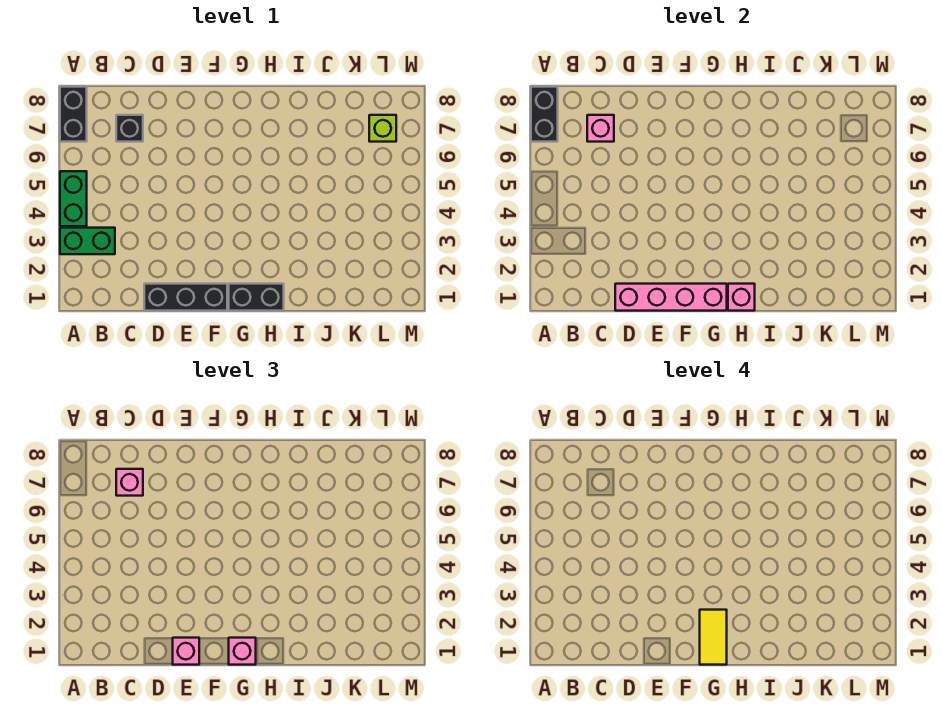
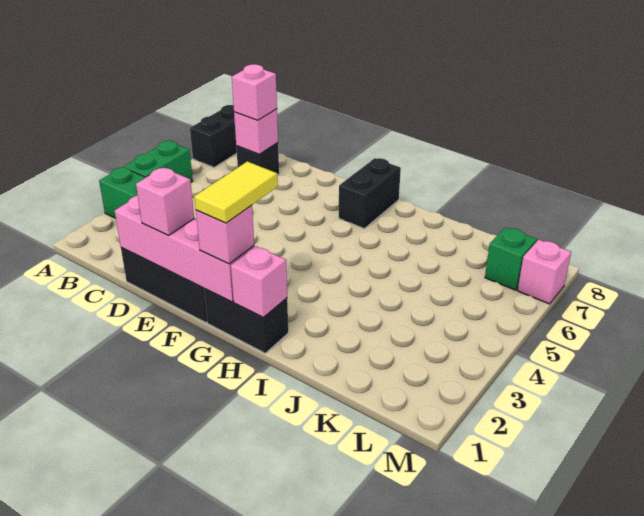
black 1x2 brick [531,87,558,142] -> black 1x2 brick moved to [339,158,401,228]
lime 1x1 brick [369,115,396,142] -> green 1x1 brick [485,227,537,290]
none -> pink 1x1 brick [517,240,571,304]

